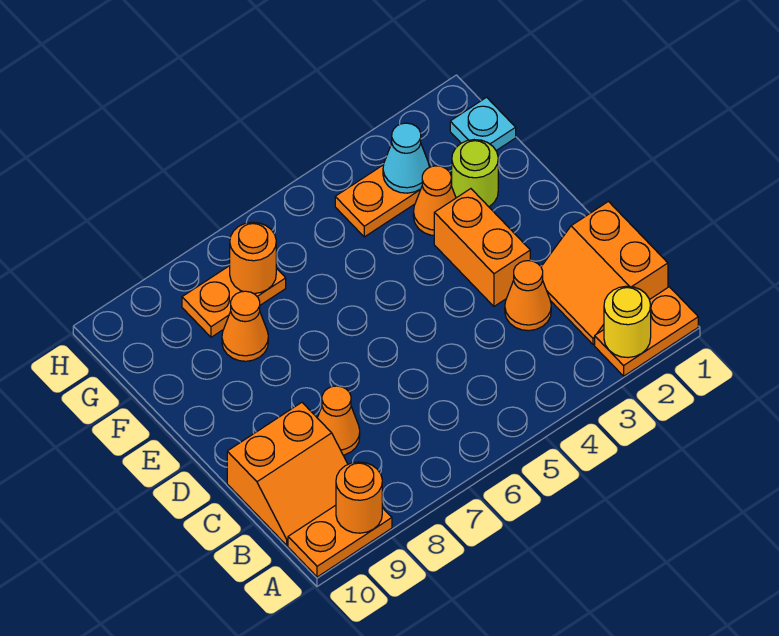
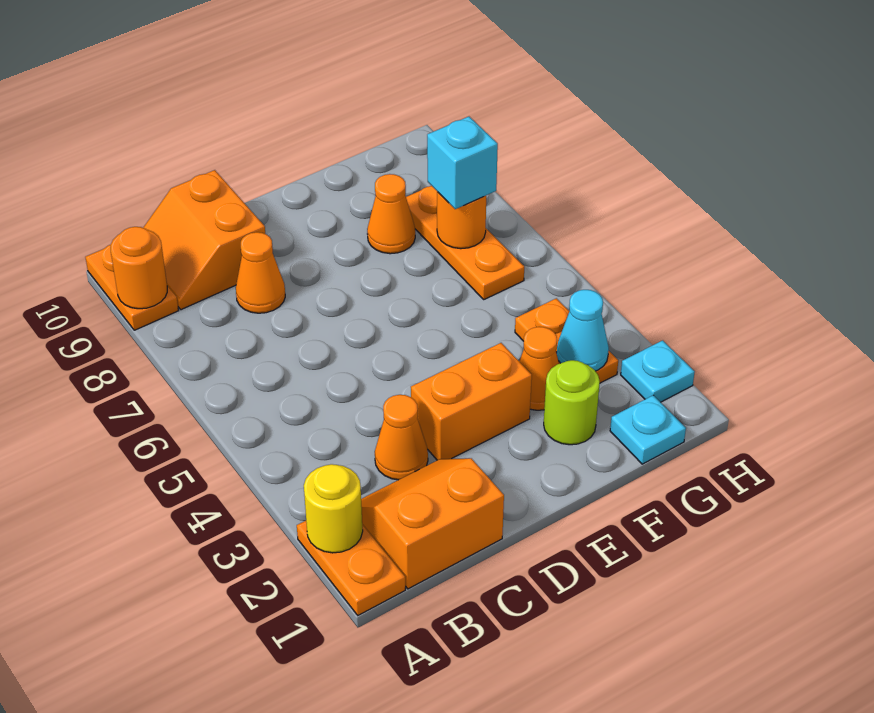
orange 1x2 plate [182,266,286,337] -> orange 1x3 plate [406,186,524,299]
none -> cyan 1x1 brick [427,117,498,209]
none -> cyan 1x1 plate [621,340,695,402]

